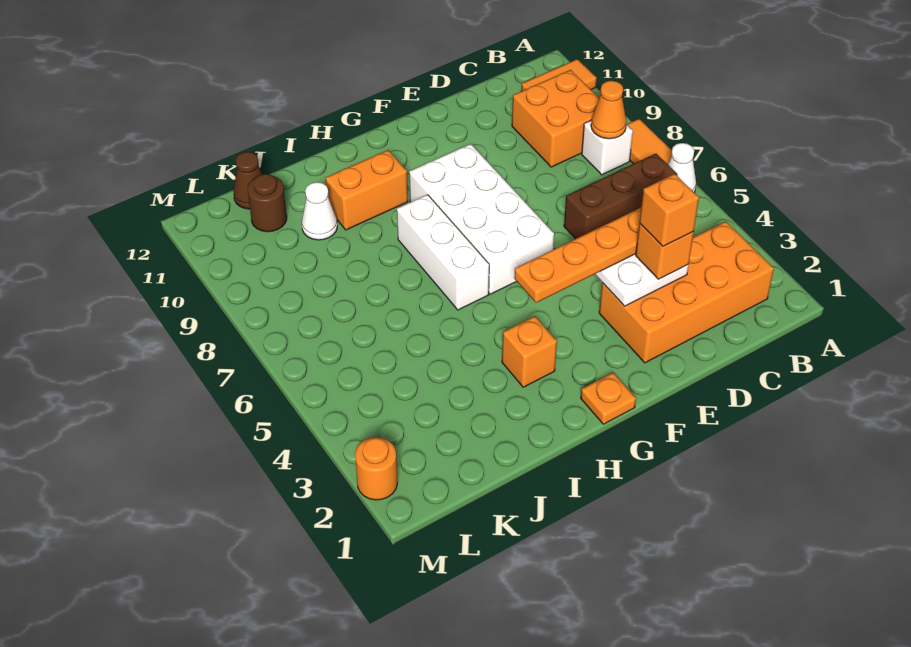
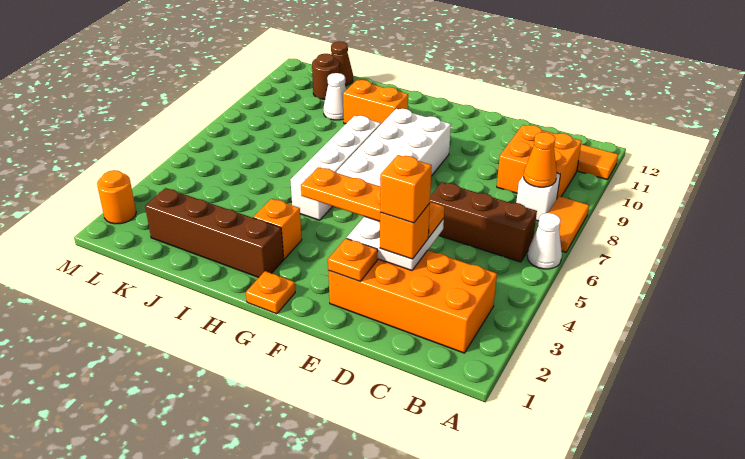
none -> orange 1x1 plate [328,238,378,281]
none -> brown 1x4 brick [145,188,284,277]
white 1x3 brick [397,195,489,310] -> white 1x4 brick [290,116,381,220]

